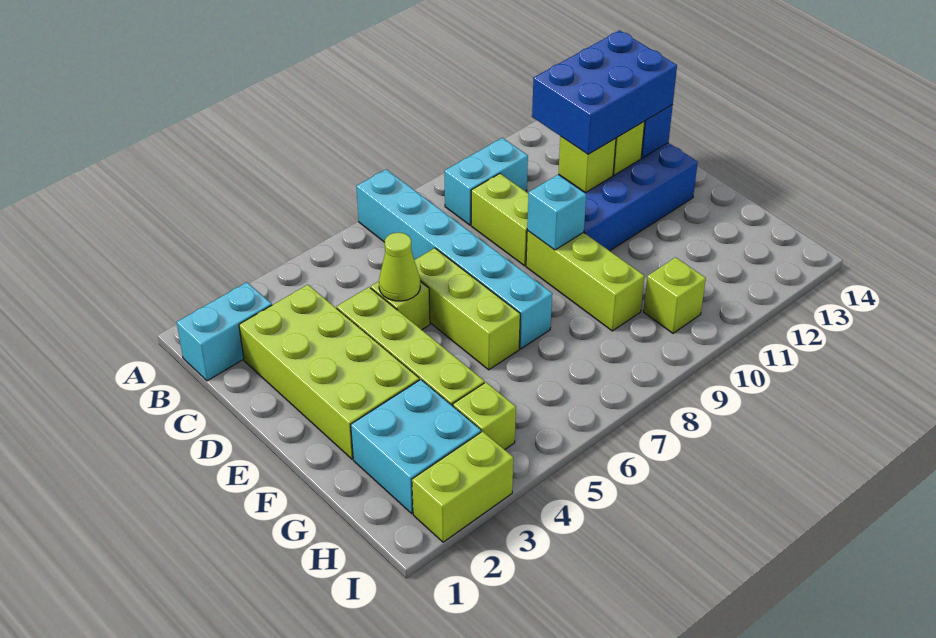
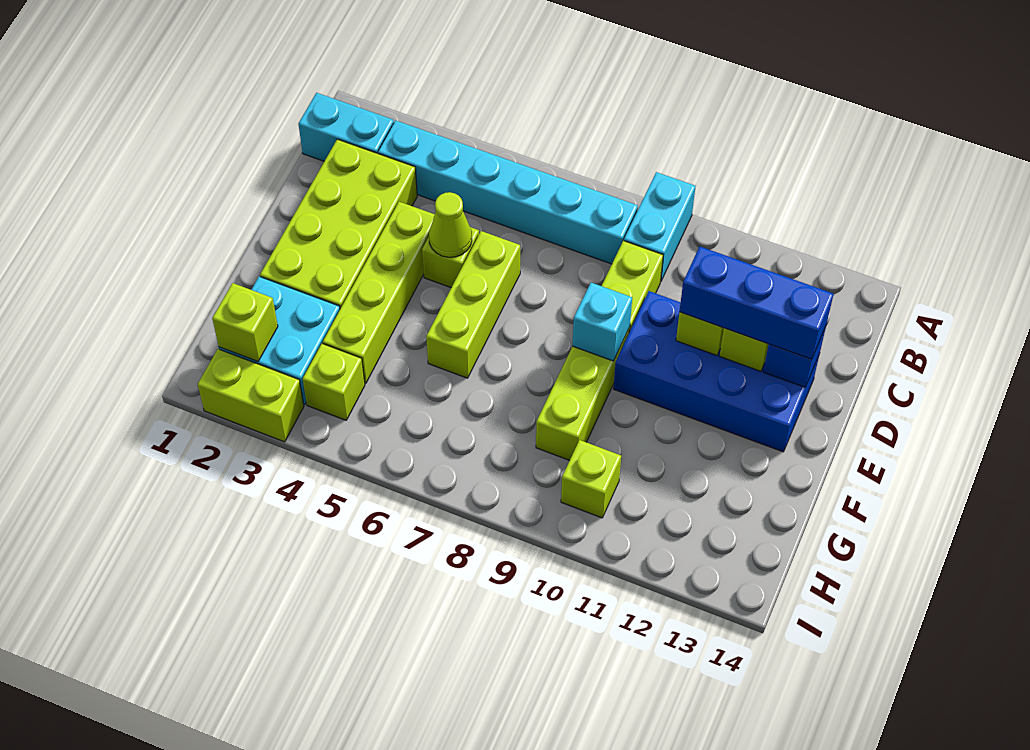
cyan 1x6 brick [356,169,552,349] -> cyan 1x6 brick turned to [378,120,638,264]
cyan 1x2 brick [444,138,528,225] -> cyan 1x2 brick turned to [624,172,695,281]
blue 2x3 brick [532,30,677,154] -> blue 1x3 brick [679,247,833,359]
none -> lime 1x1 brick [212,283,278,362]

